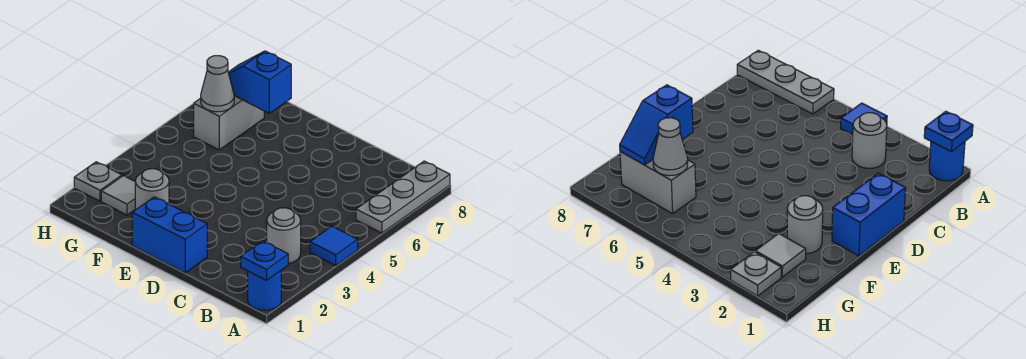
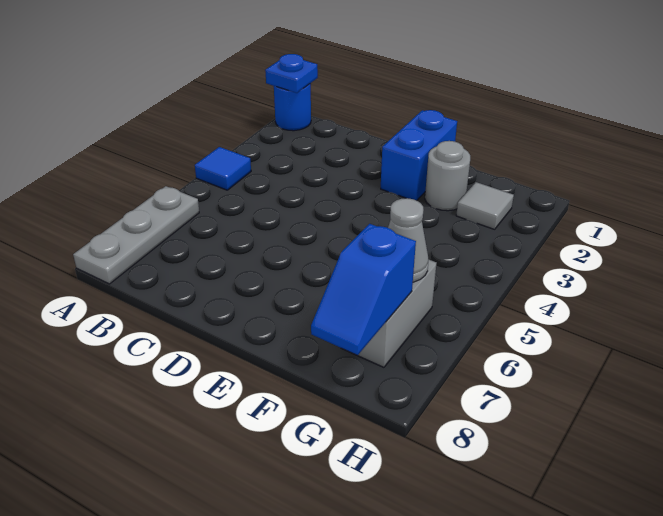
grey 1x1 round brick [267,208,301,264] -> none
blue 1x2 brick [132,197,207,273] -> blue 1x2 brick turned to [381,110,457,201]
blue 1x2 slope [228,51,291,113] -> blue 1x2 slope turned to [311,224,416,355]
grey 1x1 plate [74,162,122,201] -> none

